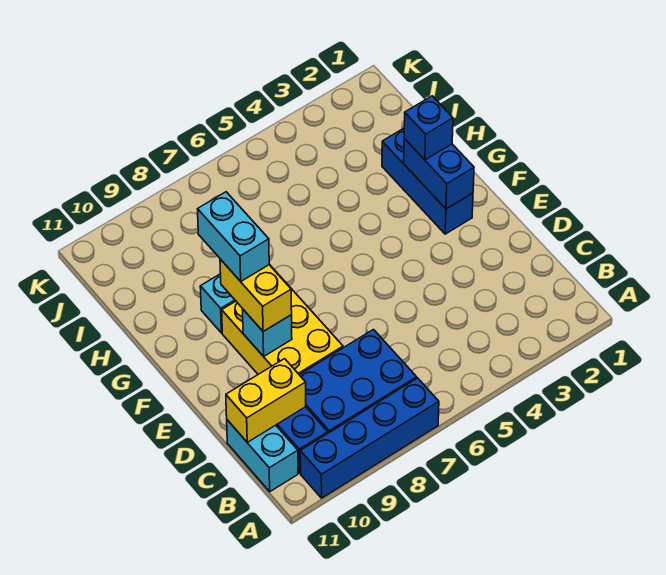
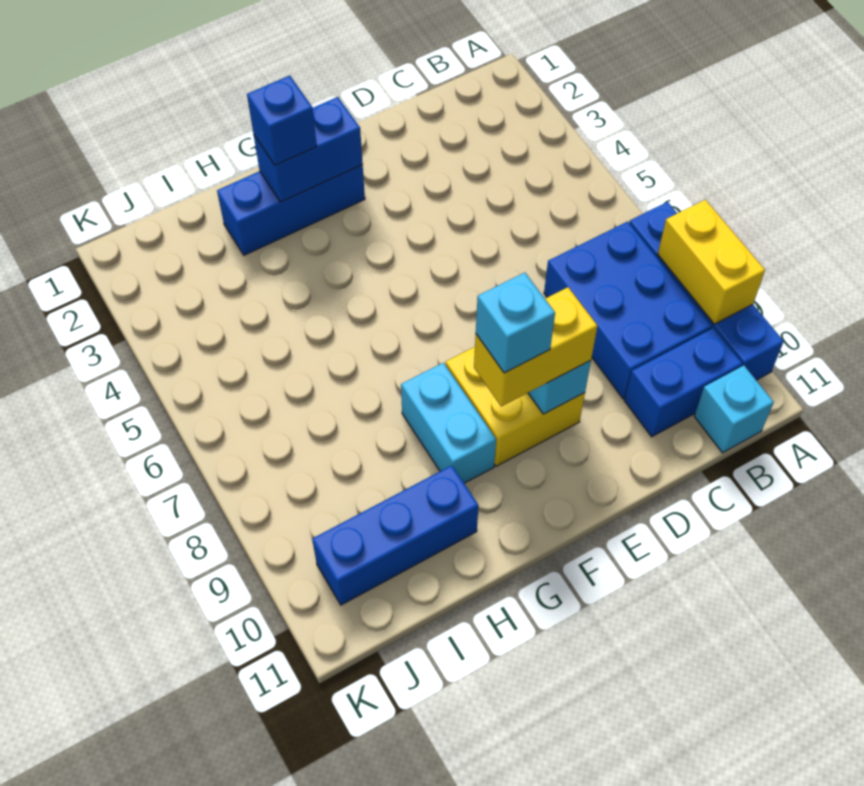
cyan 1x2 brick [227,420,298,492] -> cyan 1x1 brick [694,365,774,453]
yellow 1x2 brick [226,359,306,442] -> yellow 1x2 brick moved to [658,200,765,324]
yellow 2x3 brick [222,275,343,375] -> yellow 2x2 brick [446,347,585,466]
cyan 1x2 brick [198,192,269,281] -> cyan 1x1 brick [476,273,555,373]
none -> blue 1x3 brick [312,465,478,605]

